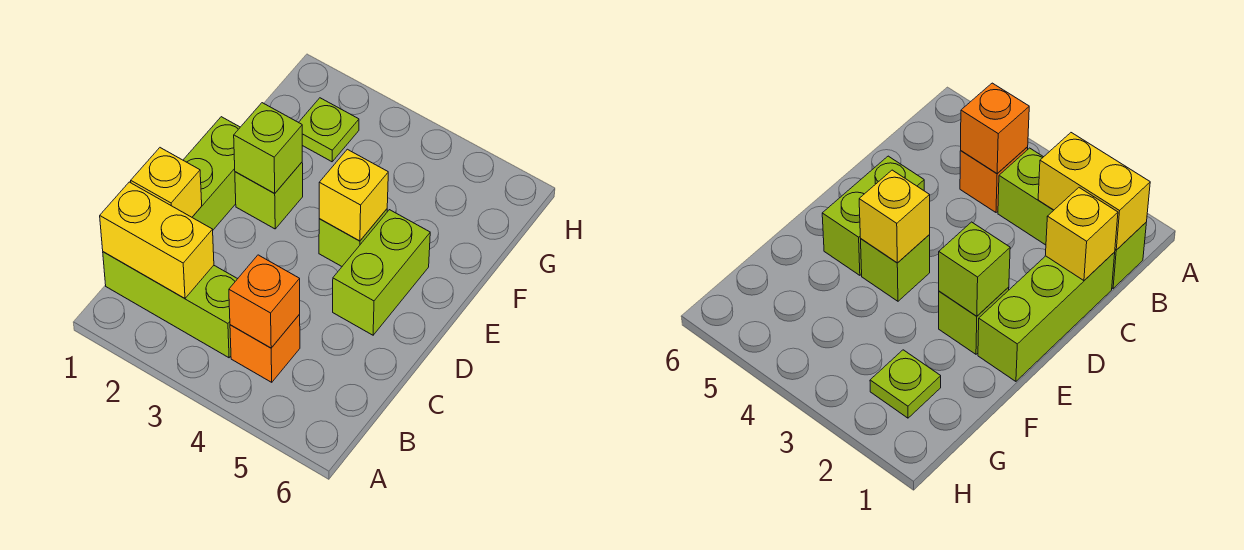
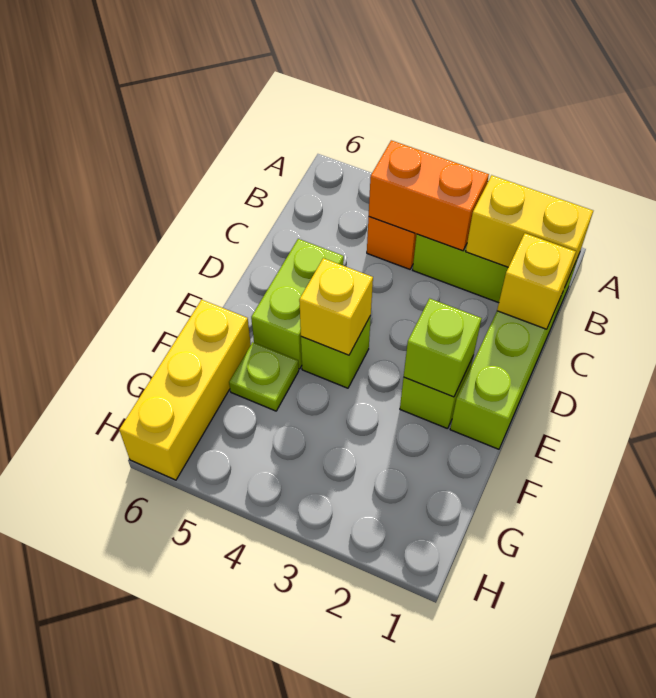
orange 1x1 brick [229,255,300,348] -> orange 1x2 brick [369,140,489,251]
none -> yellow 1x3 brick [119,300,251,480]
lime 1x1 plate [299,98,359,162] -> lime 1x1 plate moved to [229,342,299,411]

